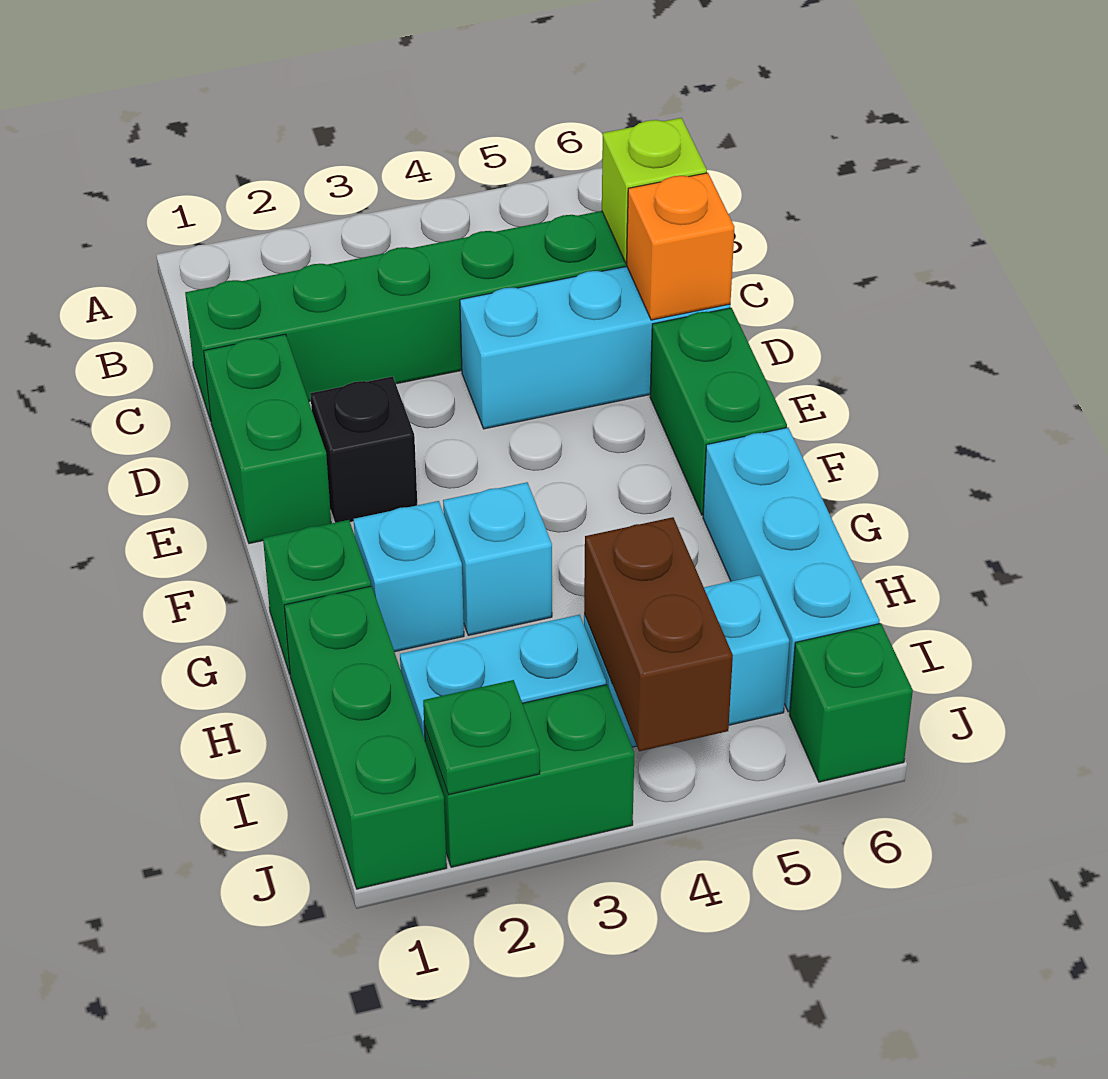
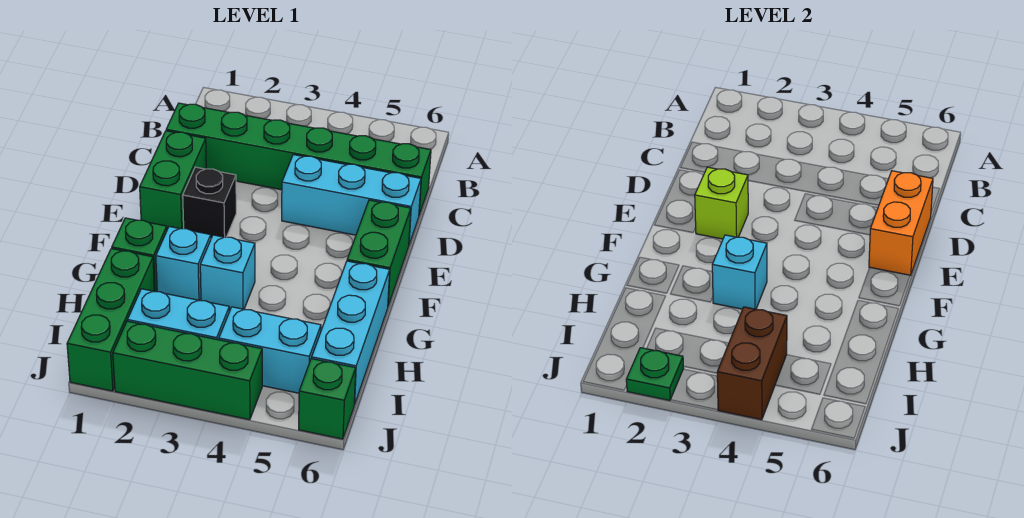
lime 1x1 brick [602,118,707,263] -> lime 1x1 brick moved to [695,167,748,239]
orange 1x1 brick [627,173,734,320] -> orange 1x2 brick [869,171,933,276]
none -> cyan 1x1 brick [712,235,767,309]
green 1x2 brick [424,685,635,867] -> green 1x3 brick [113,321,262,420]

